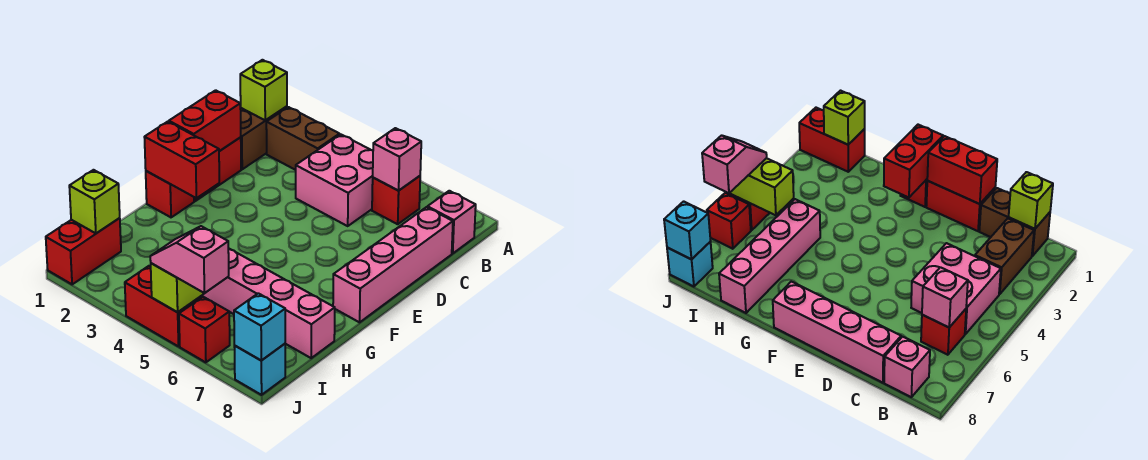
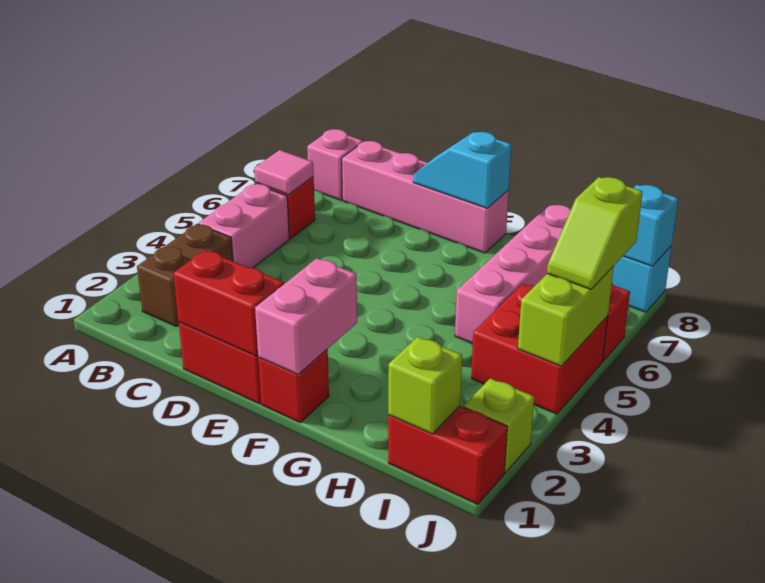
brown 1x2 brick [240,106,287,169] -> none
lime 1x1 brick [240,60,287,120] -> lime 1x1 brick moved to [464,378,534,473]
pink 2x2 brick [296,134,373,226] -> pink 1x2 brick [199,184,289,268]
pink 1x1 brick [373,128,421,190] -> pink 1x1 tile [254,150,314,195]
none -> cyan 1x2 slope [413,132,512,208]
red 1x2 brick [144,122,219,198] -> pink 1x2 brick [255,258,357,374]
lime 1x2 brick [151,263,205,312] -> lime 1x2 brick turned to [518,267,614,366]
red 1x2 brick [125,266,202,346] -> red 2x2 brick [471,284,608,414]
pink 1x2 slope [150,226,229,293] -> lime 1x2 slope [547,177,643,289]

